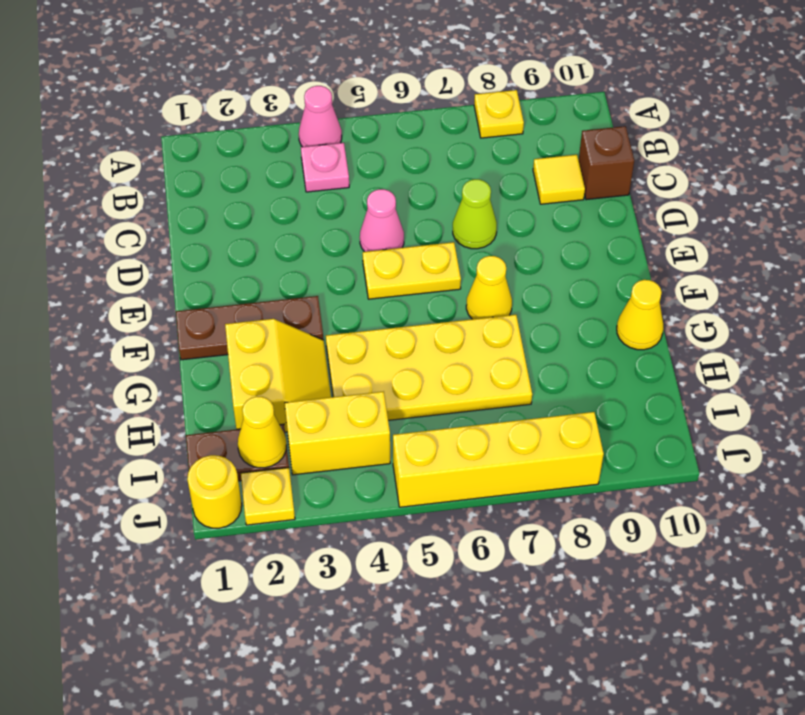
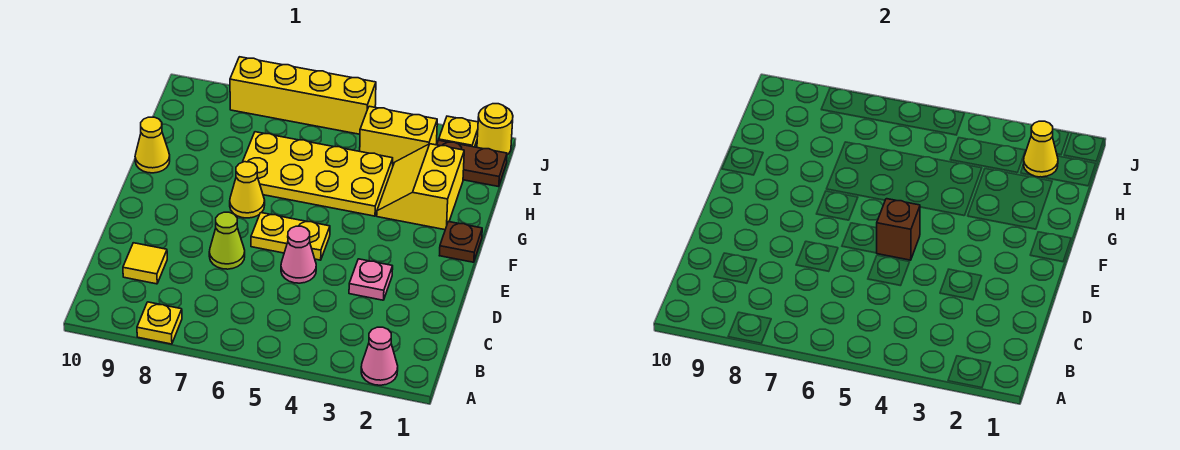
pink 1x1 cone [299,86,342,147] -> pink 1x1 cone moved to [361,327,398,385]
pink 1x1 plate [301,143,349,192] -> pink 1x1 plate moved to [349,259,393,300]
brown 1x1 brick [579,126,634,200] -> brown 1x1 brick moved to [877,199,920,260]
brown 1x3 plate [176,296,323,360] -> brown 1x1 plate [439,222,482,262]

